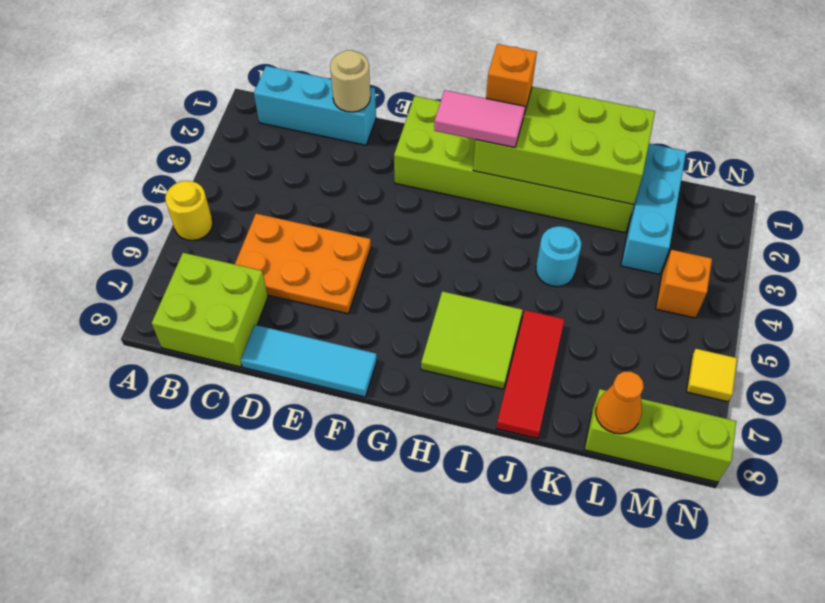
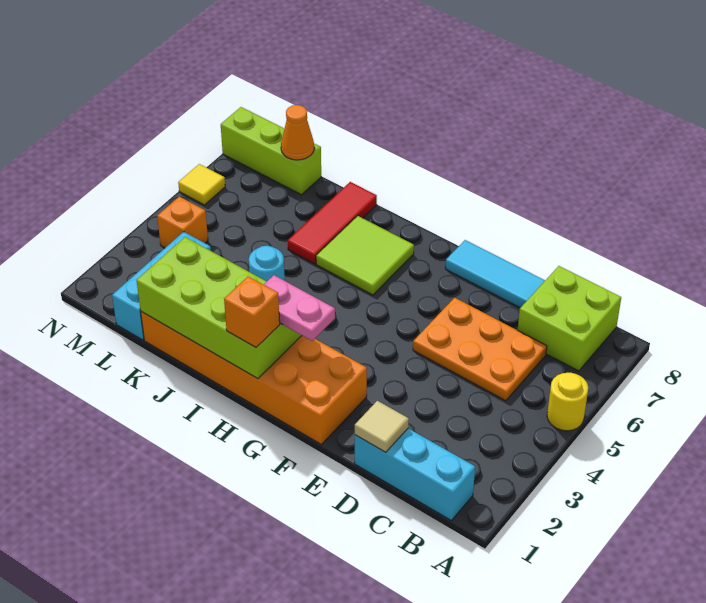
tan 1x1 round brick [330,50,370,112] -> tan 1x1 tile [355,401,409,452]
lime 2x6 brick [394,96,634,233] -> orange 2x6 brick [141,312,367,444]
pink 1x2 tile [434,90,525,148] -> pink 1x2 plate [264,275,335,341]

